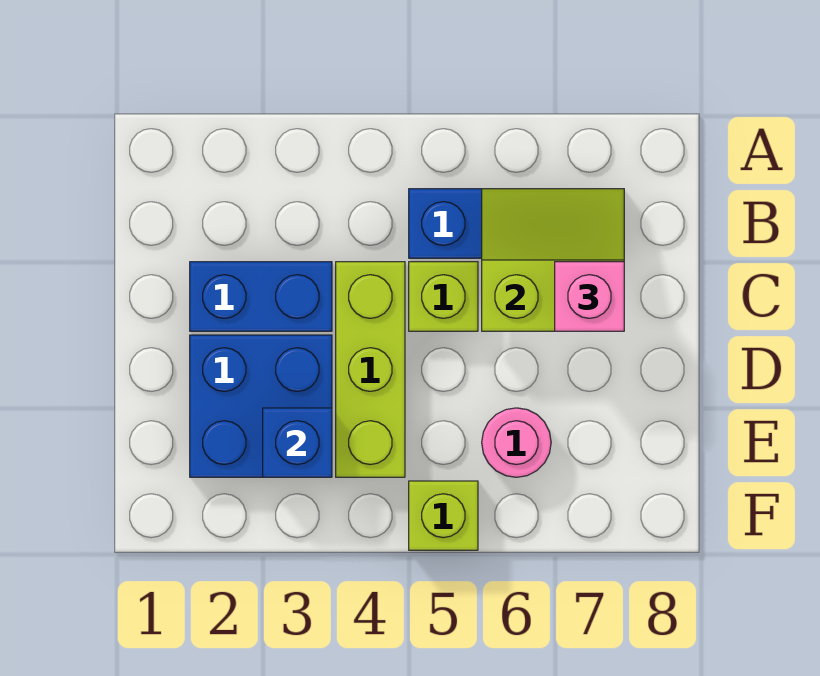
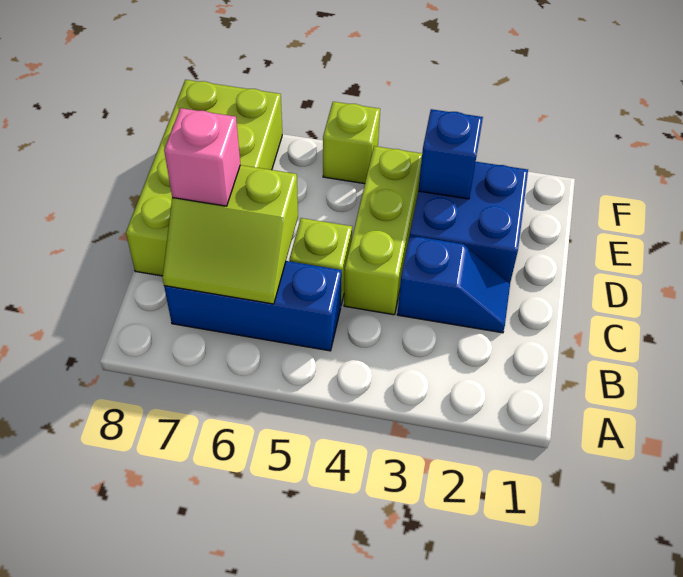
blue 1x2 brick [190,262,332,331] -> blue 1x2 slope [397,235,510,333]
none -> lime 2x4 brick [126,80,282,276]
pink 1x1 round brick [482,408,551,477] -> none

